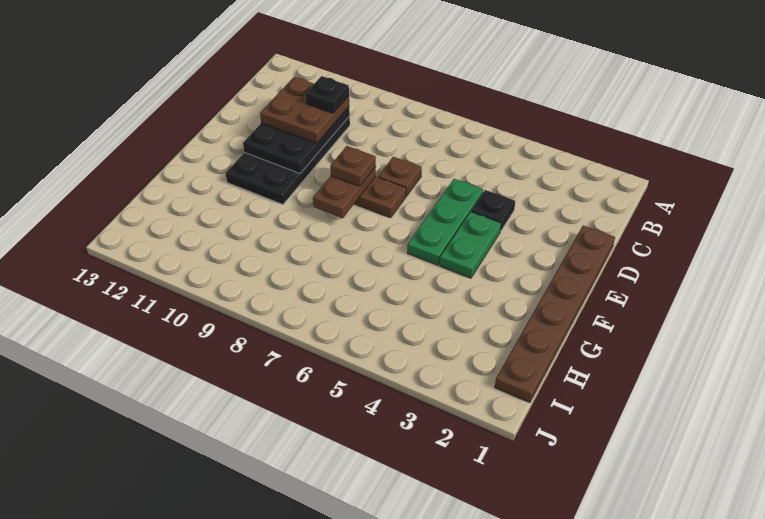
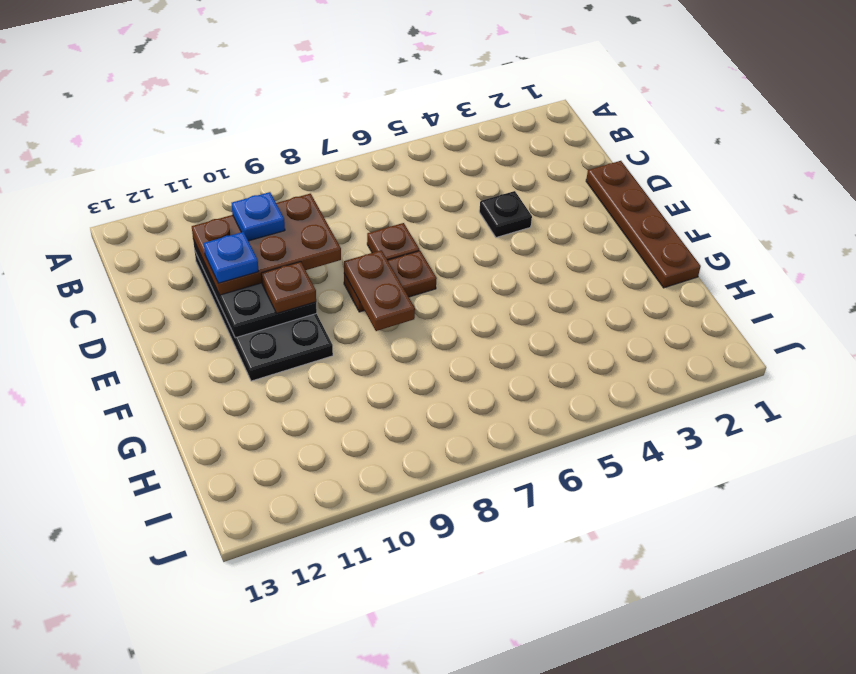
brown 2x2 plate [260,77,349,143] -> brown 2x3 plate [192,194,341,295]
black 1x1 plate [305,76,349,113] -> blue 1x1 plate [232,192,285,241]
brown 1x6 plate [495,225,615,403] -> brown 1x4 plate [586,161,701,288]
green 1x3 plate [407,179,484,265] -> none
none -> blue 1x1 plate [204,232,259,283]
green 1x2 plate [440,212,501,278] -> none
brown 1x1 plate [330,146,376,186] -> brown 1x1 plate moved to [261,262,316,313]

